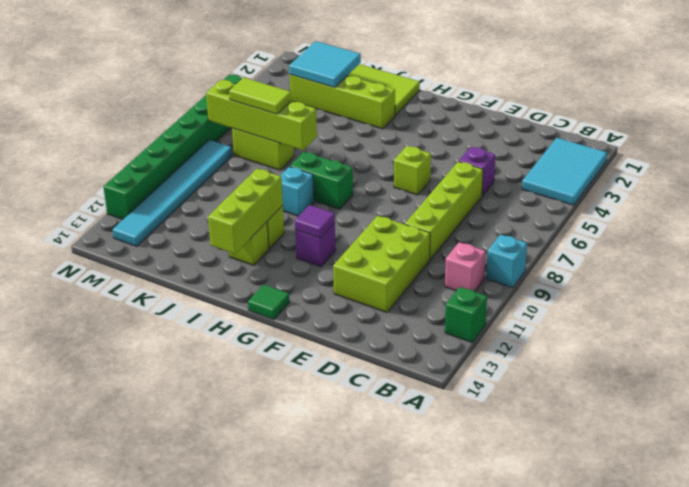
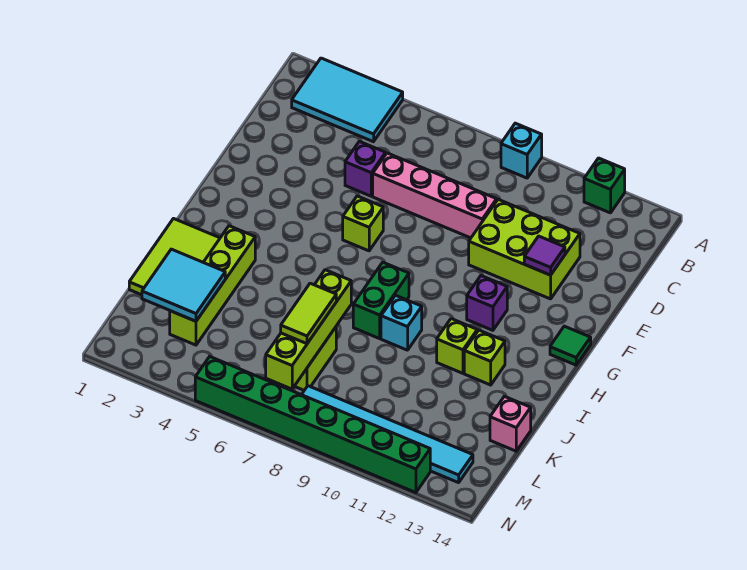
pink 1x1 brick [445,242,486,291] -> pink 1x1 brick moved to [490,396,531,451]
lime 1x4 brick [405,162,483,260] -> pink 1x4 brick [373,153,497,238]
purple 1x1 tile [295,205,335,238] -> purple 1x1 tile moved to [524,236,565,275]
lime 1x3 brick [208,169,283,254] -> none

